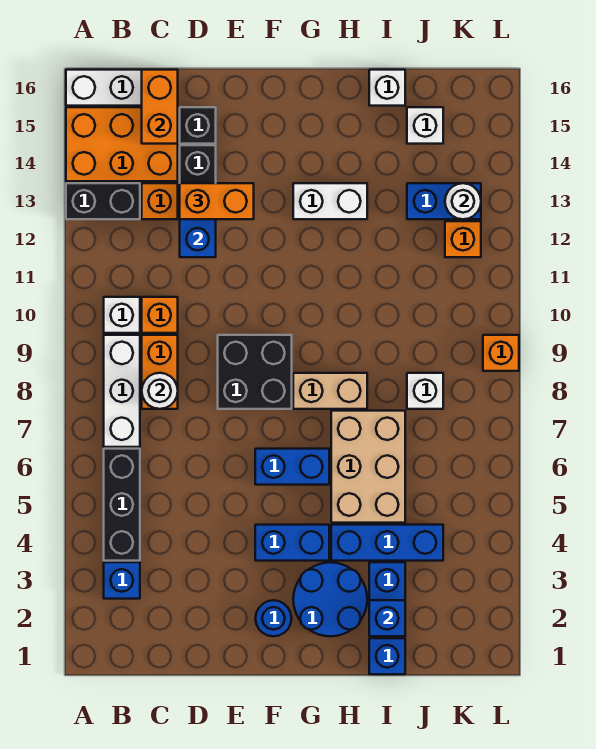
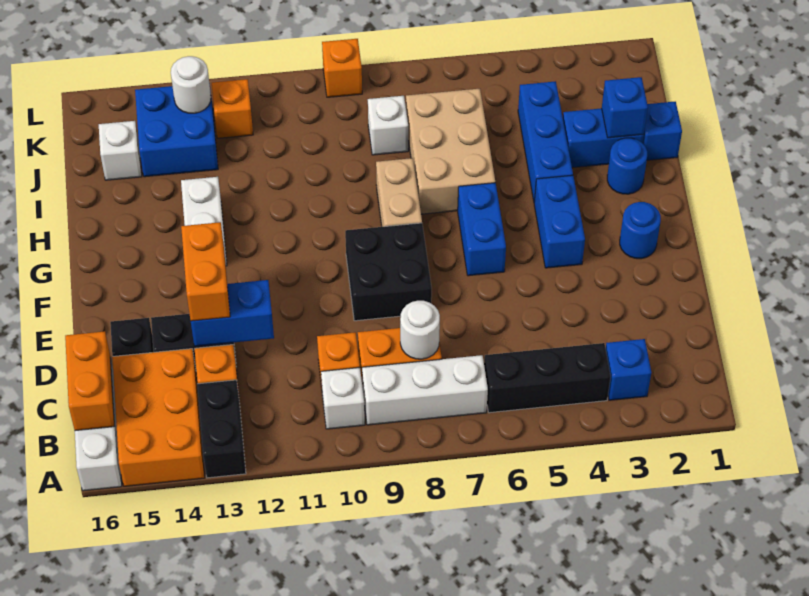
orange 1x2 brick [142,70,178,144] -> orange 1x2 brick turned to [65,331,115,431]
blue 2x2 round brick [293,562,367,636] -> blue 1x1 round brick [607,138,647,194]
tan 2x3 brick [331,411,405,523] -> tan 2x3 brick turned to [406,89,495,214]
white 1x1 brick [369,70,405,106] -> none
blue 1x2 brick [407,183,481,219] -> blue 2x2 brick [135,83,218,177]

